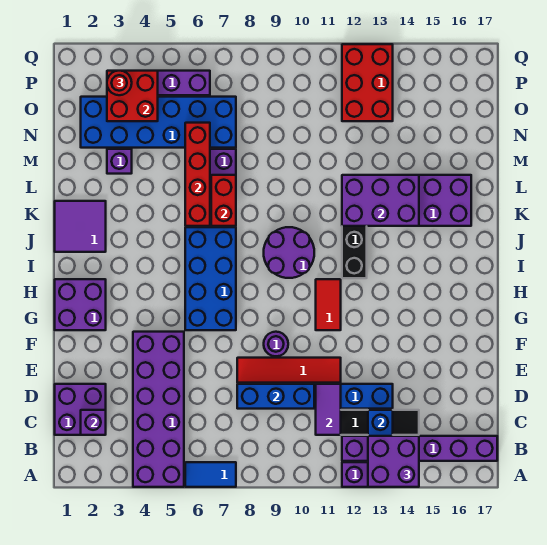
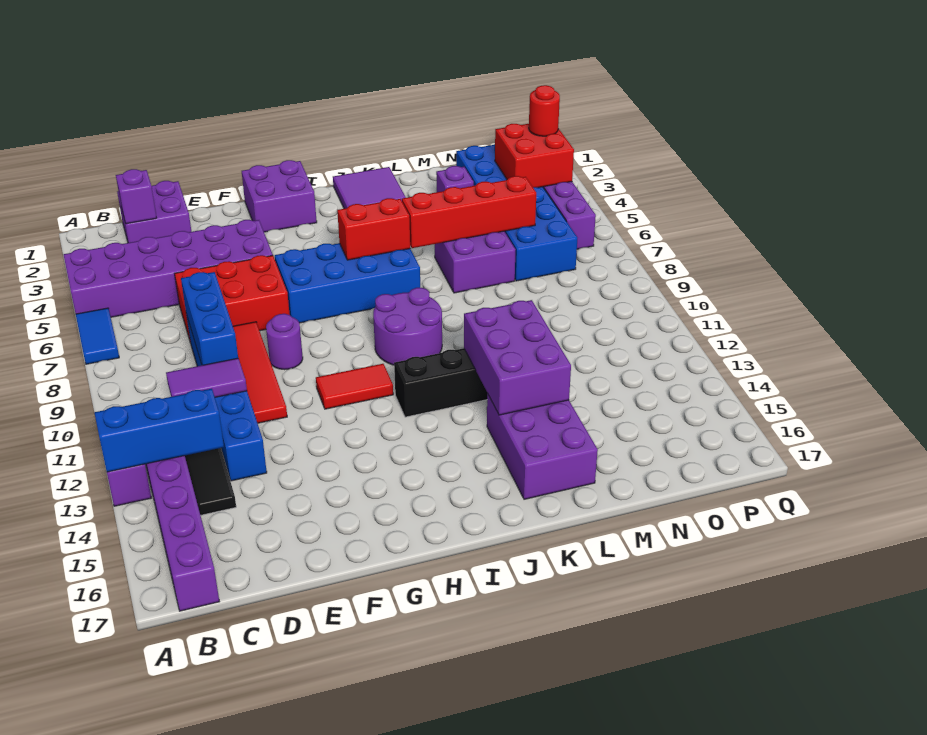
purple 2x2 brick [368,436,419,487] -> none
red 1x2 brick [211,175,236,226] -> red 1x2 brick moved to [337,198,410,260]
red 2x3 brick [342,44,393,121] -> red 2x3 brick moved to [175,255,290,343]

